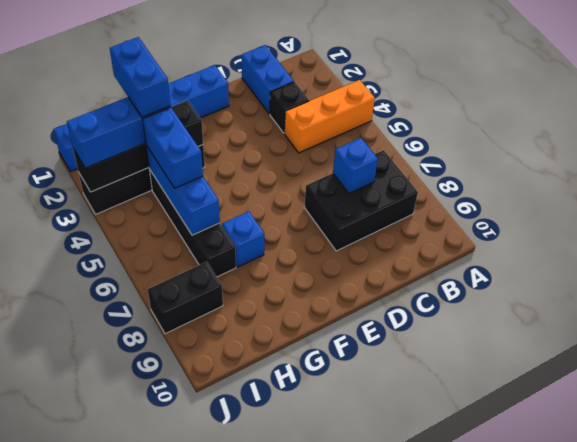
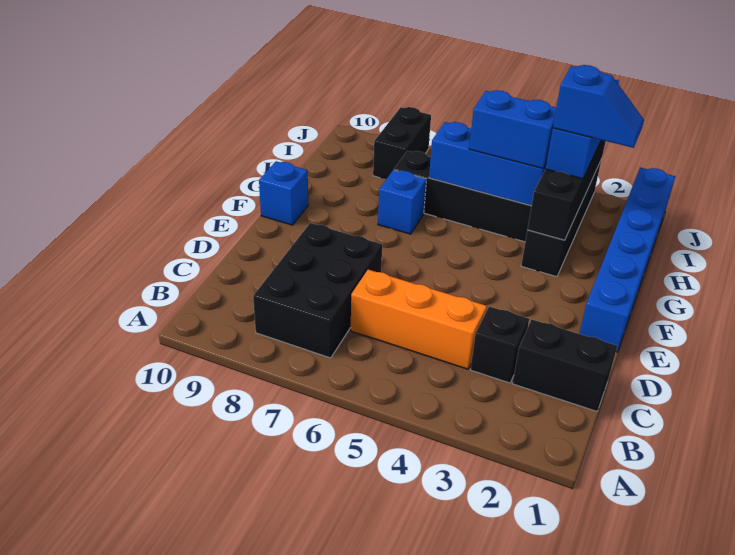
orange 1x3 brick [284,80,375,153] -> orange 1x3 brick turned to [351,270,487,369]
blue 1x2 brick [242,45,294,114] -> black 1x2 brick [512,320,617,411]
blue 1x1 brick [333,138,378,194] -> blue 1x1 brick moved to [259,161,308,225]
blue 1x2 brick [110,37,170,117] -> blue 1x2 slope [553,65,644,148]

